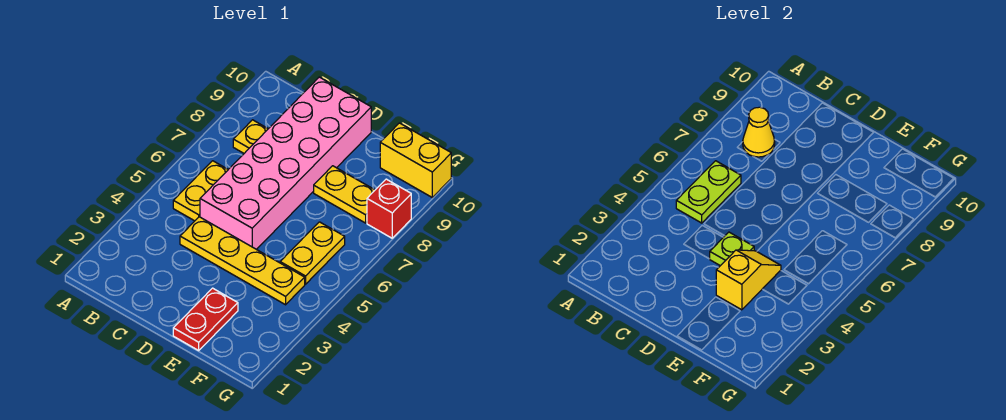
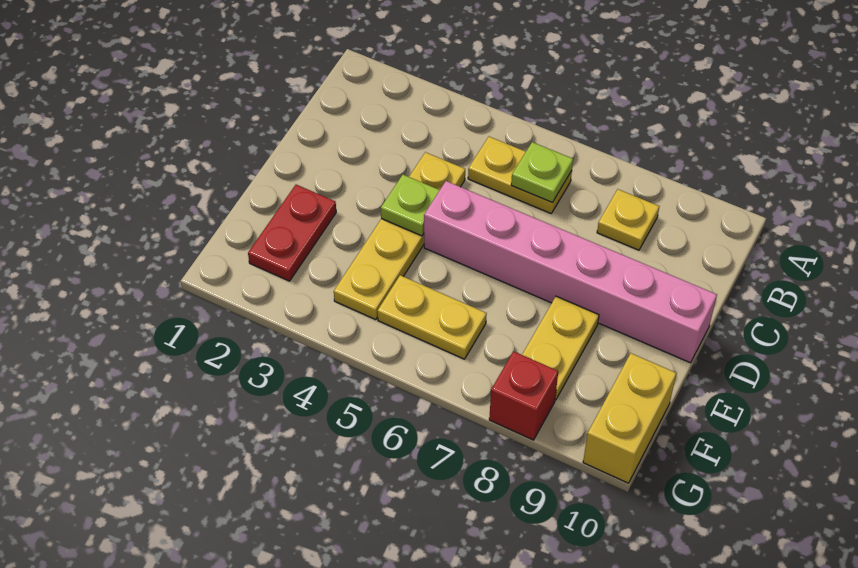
lime 1x2 plate [676,161,741,223] -> lime 1x1 plate [511,142,573,203]
yellow 1x1 cone [743,107,775,157] -> none
pink 2x6 brick [200,77,371,250] -> pink 1x6 brick [424,181,717,363]
red 1x2 plate [173,288,238,350] -> red 1x2 plate turned to [248,185,336,281]
yellow 1x2 slope [716,250,781,310] -> none

